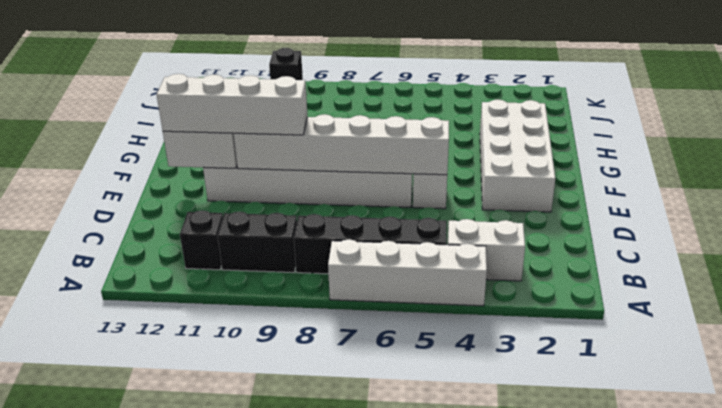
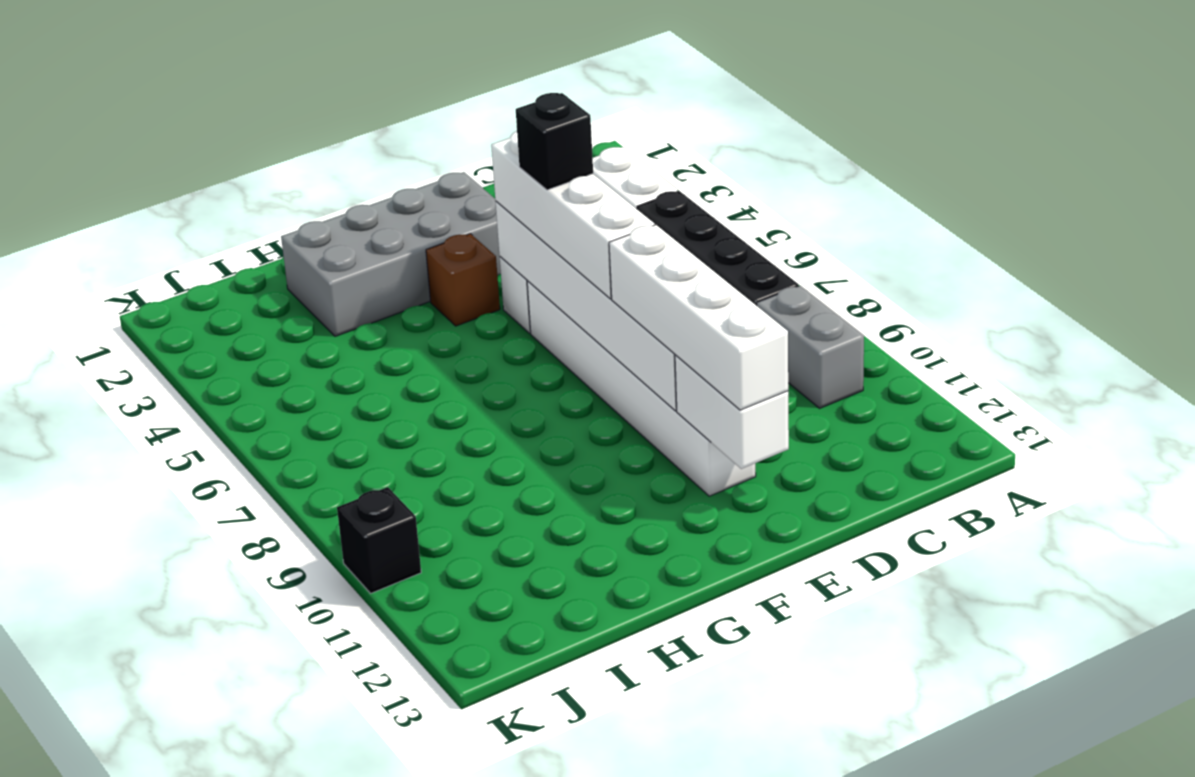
white 1x4 brick [328,239,487,306] -> white 1x4 brick moved to [491,131,655,299]
black 1x2 brick [218,212,297,273] -> grey 1x2 brick [757,286,864,408]
black 1x1 brick [180,210,223,270] -> black 1x1 brick moved to [516,93,593,190]
white 2x4 brick [480,100,555,212] -> grey 2x4 brick [281,172,501,336]
none -> brown 1x1 brick [426,234,500,326]

